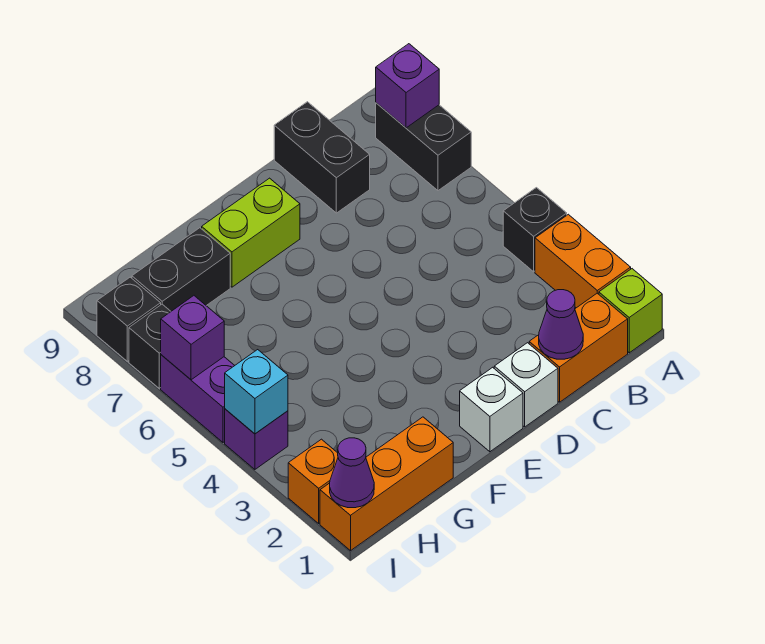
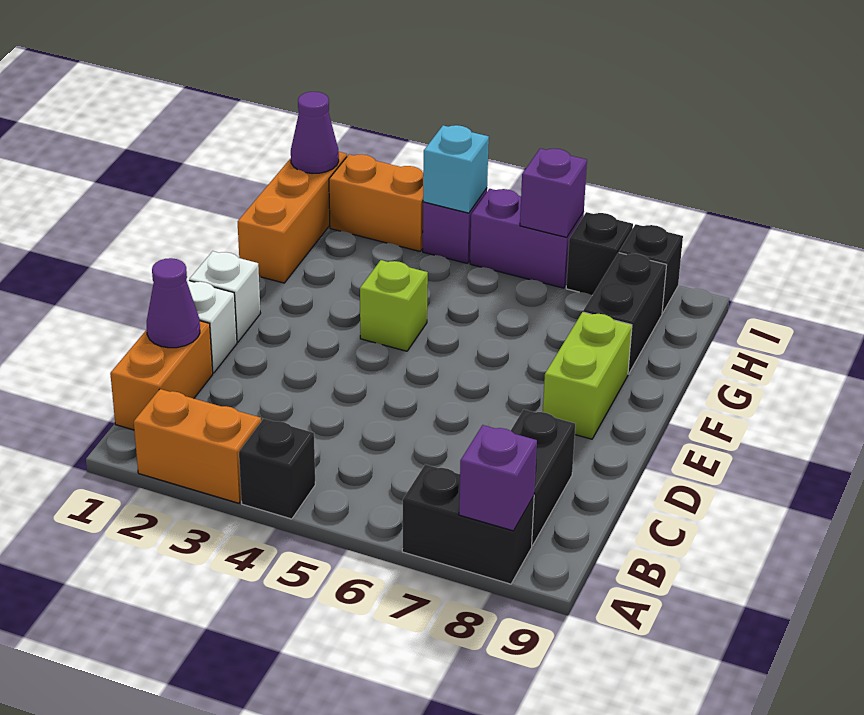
lime 1x1 brick [599,269,662,353] -> lime 1x1 brick moved to [360,260,428,351]
black 1x2 brick [274,102,370,213] -> black 1x2 brick turned to [511,409,575,546]
orange 1x1 brick [288,439,338,523] -> orange 1x2 brick [329,154,423,251]

